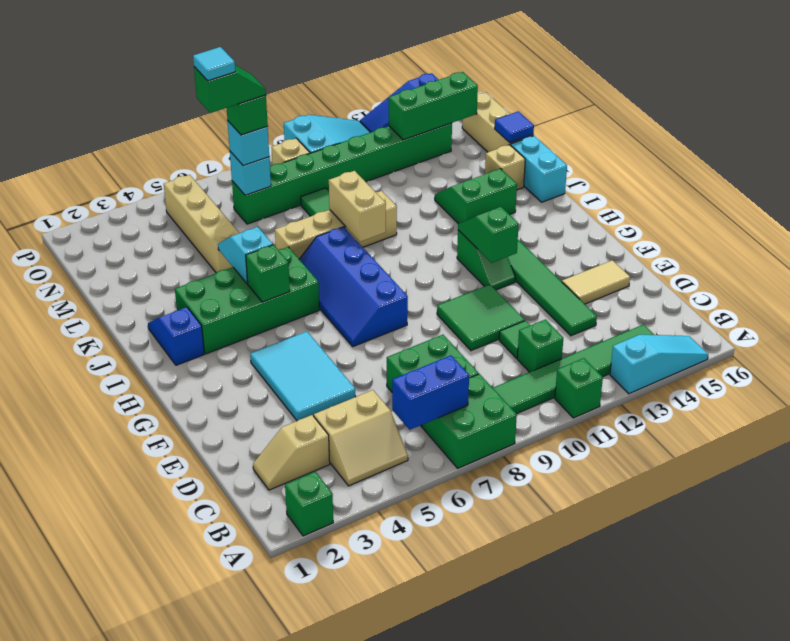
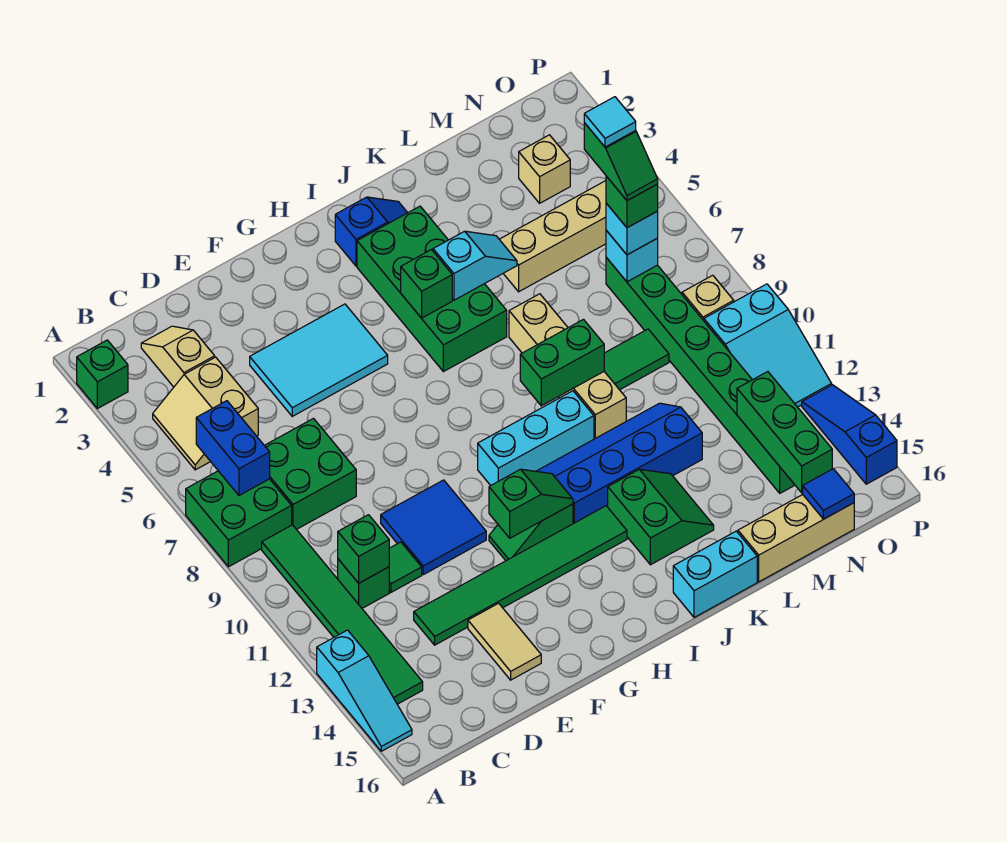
green 1x1 brick [555,358,603,418] -> green 1x1 brick moved to [338,515,389,583]
green 2x2 tile [437,284,525,351] -> blue 2x2 tile [381,480,486,575]
blue 2x4 slope [299,227,408,346] -> blue 2x4 slope moved to [537,403,702,524]
none -> cyan 1x3 brick [478,391,594,486]
tan 1x2 brick [329,171,386,242] -> green 1x2 brick [520,320,604,406]
tan 1x1 brick [485,145,525,190] -> tan 1x1 brick moved to [519,135,570,203]
blue 1x1 tile [495,111,534,143] -> blue 1x1 tile moved to [803,469,854,519]

